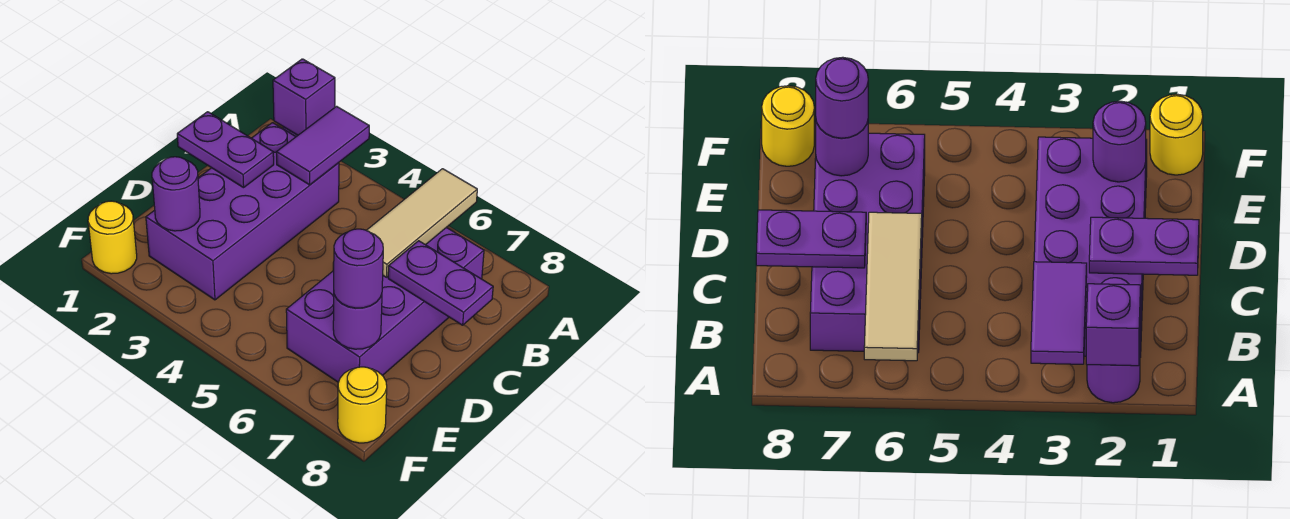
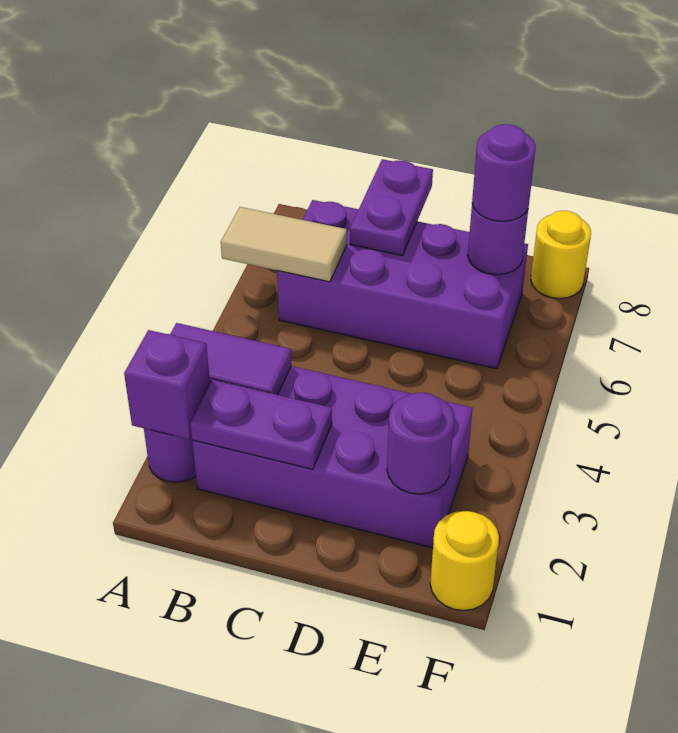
tan 1x3 tile [367,169,477,277] -> tan 1x2 tile [221,207,347,282]
purple 1x2 plate [177,112,274,188] -> purple 1x2 plate turned to [190,380,332,469]

